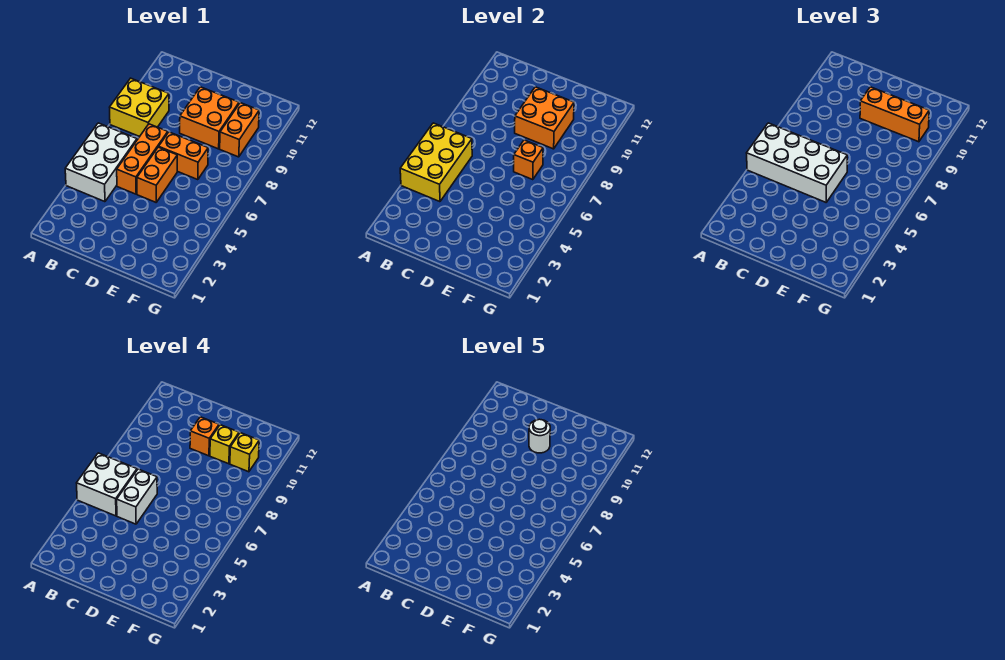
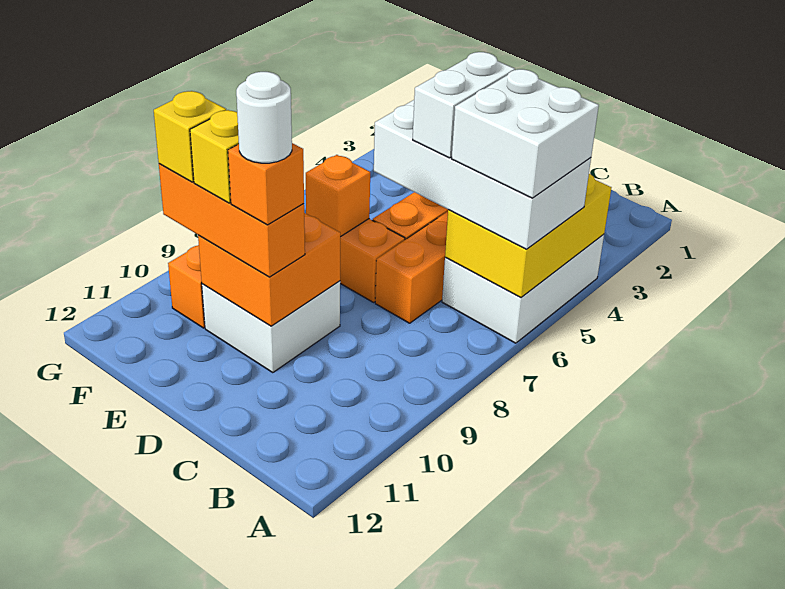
yellow 2x2 brick [110,78,169,137] -> none
orange 2x2 brick [180,87,239,149] -> white 2x2 brick [202,281,340,373]

